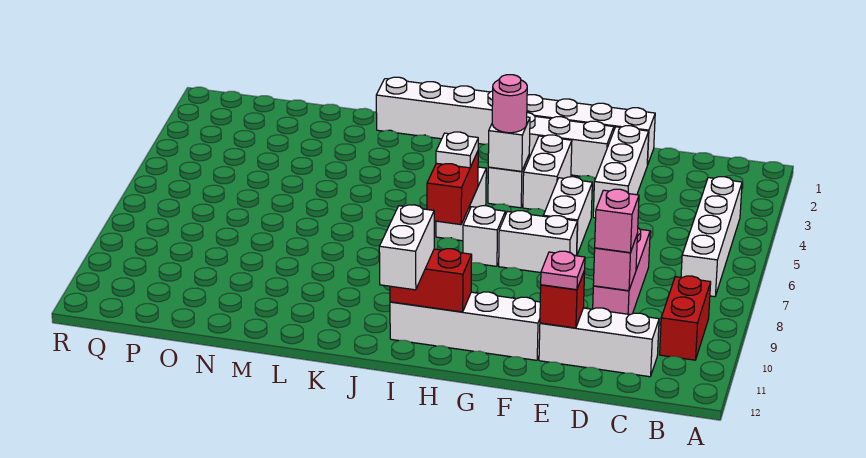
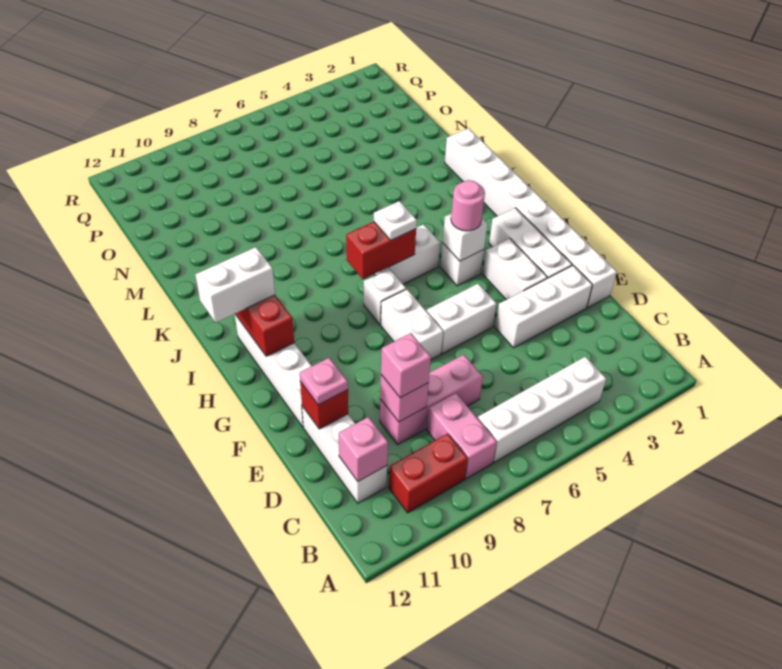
none -> pink 1x2 brick [427,393,497,479]
none -> pink 1x1 brick [339,417,388,481]
white 1x2 brick [523,135,572,211] -> white 1x2 brick turned to [483,238,547,300]

